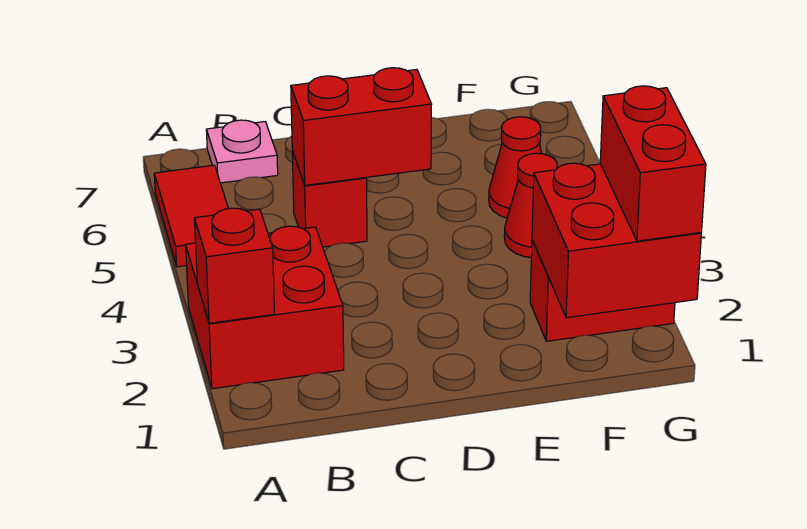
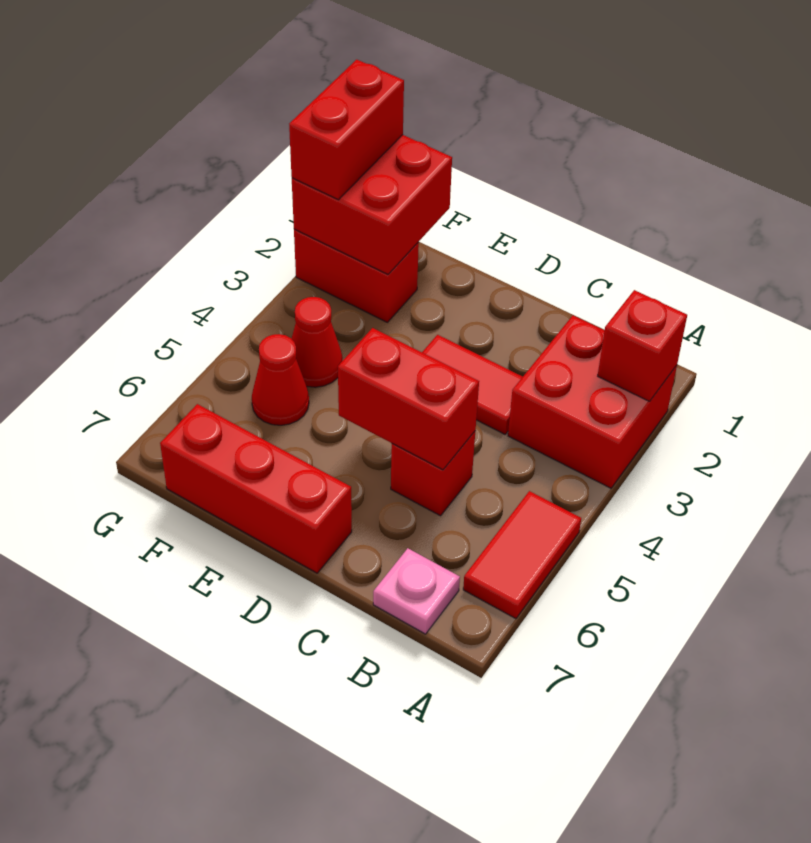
none -> red 1x2 tile [422,335,523,434]
none -> red 1x3 brick [160,404,352,573]

